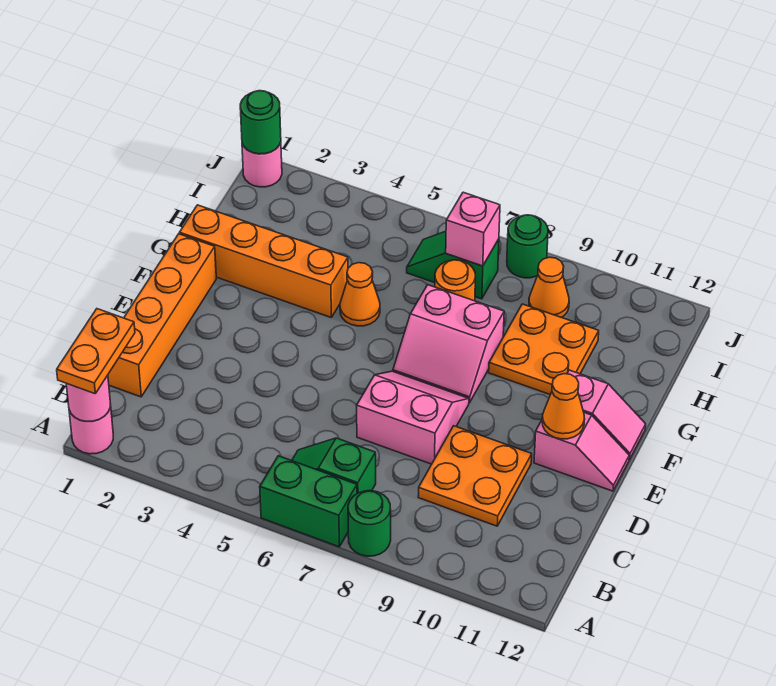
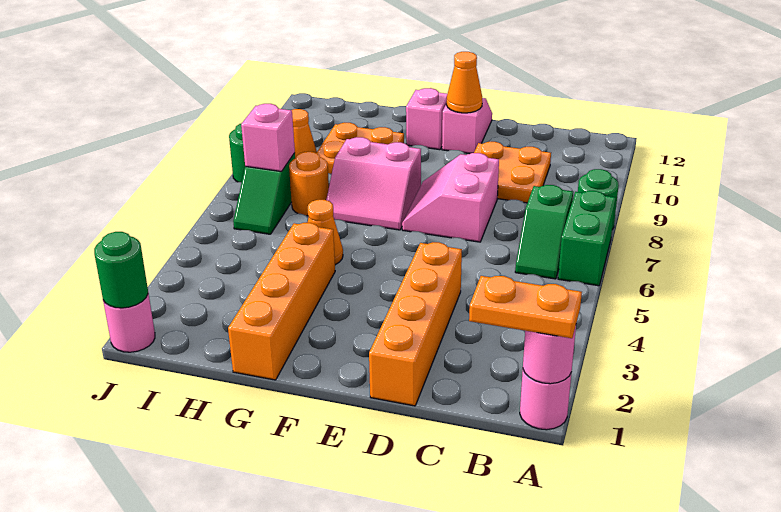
orange 1x4 brick [108,234,216,397] -> orange 1x4 brick turned to [369,242,462,406]
pink 2x2 slope [393,285,504,403] -> pink 2x2 slope turned to [326,137,421,230]

